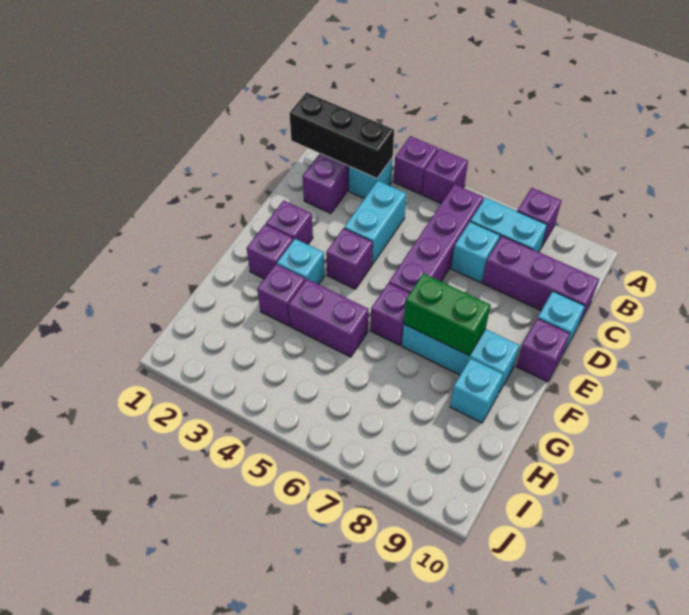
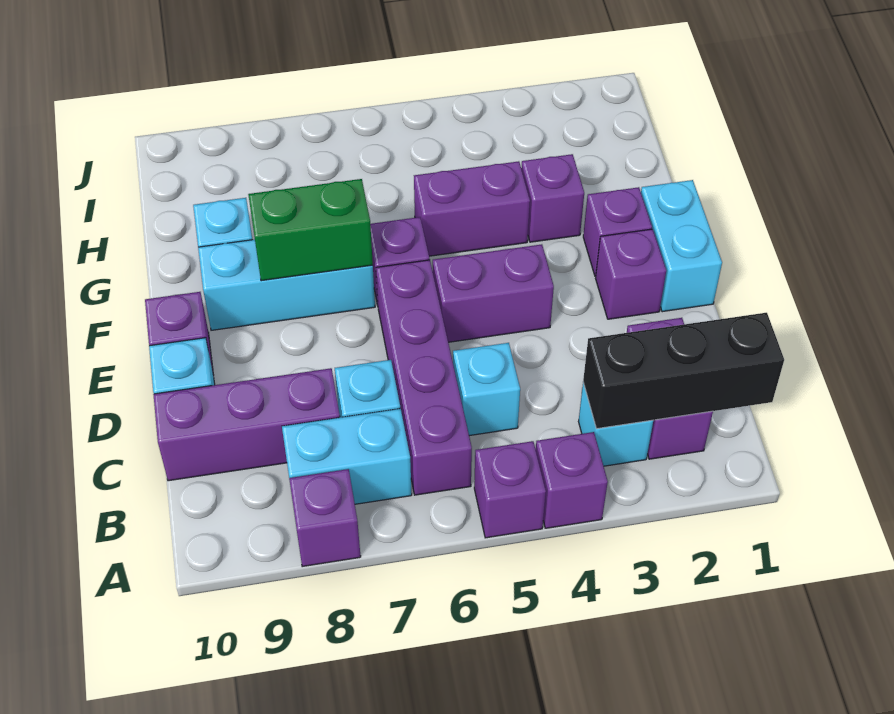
cyan 1x2 brick [344,181,406,264] -> cyan 1x2 brick moved to [641,180,722,312]
purple 1x1 brick [326,228,373,289] -> purple 1x2 brick [433,244,554,342]
cyan 1x1 brick [277,239,325,285] -> cyan 1x1 brick moved to [453,343,520,436]

